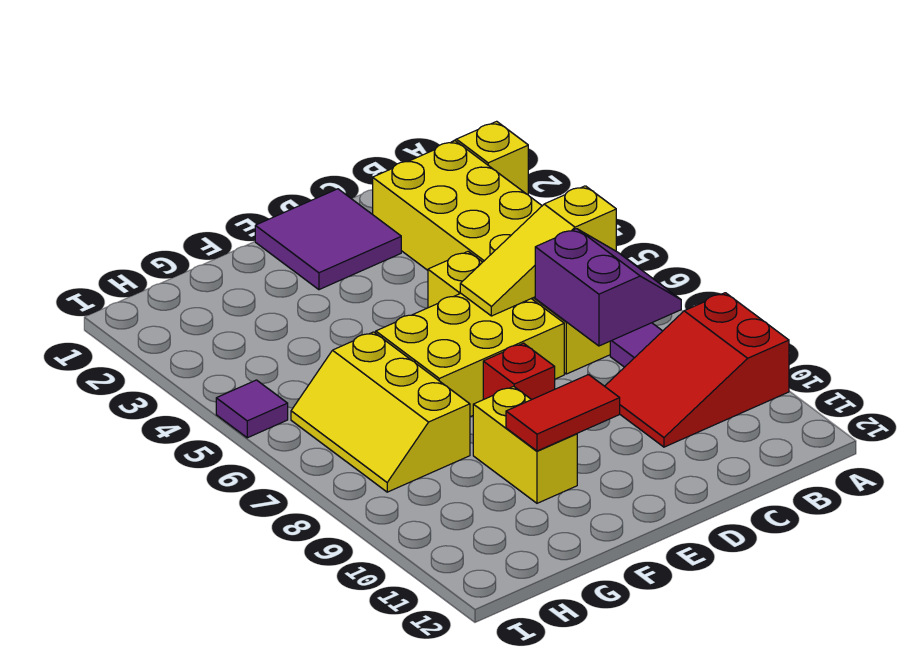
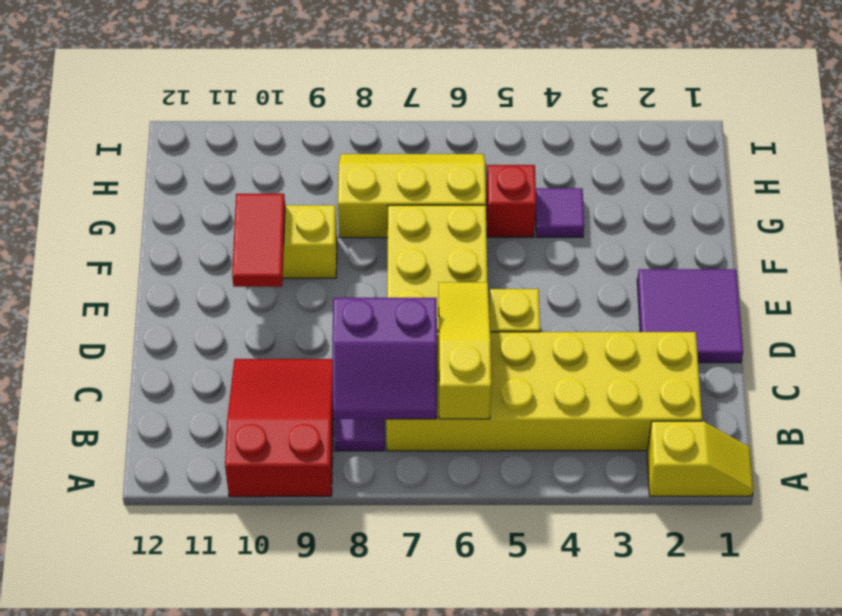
red 1x1 brick [483,343,555,400] -> red 1x1 brick moved to [486,165,536,237]
purple 1x1 tile [216,380,288,438] -> purple 1x1 tile moved to [536,188,584,237]

